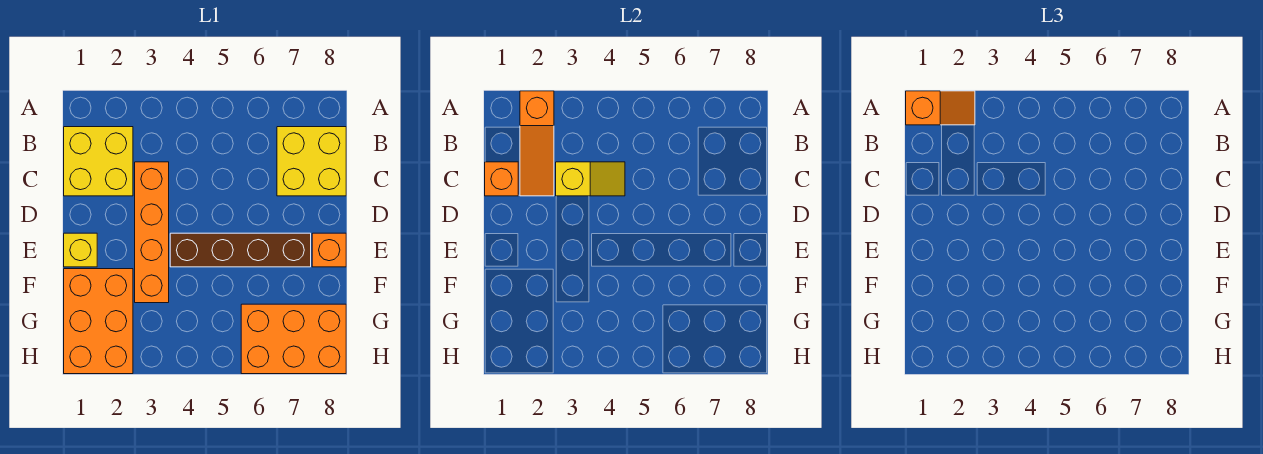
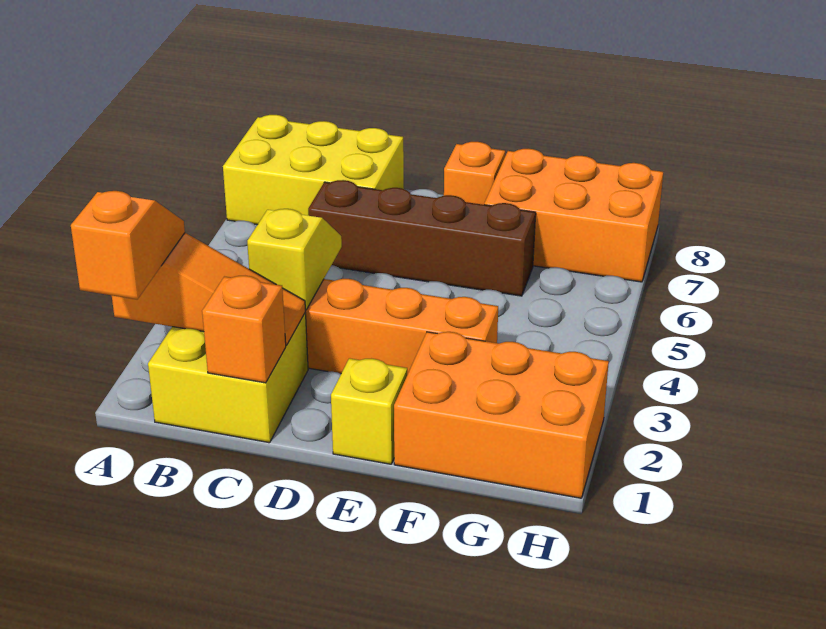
yellow 2x2 brick [277,127,346,196] -> yellow 2x3 brick [223,115,404,225]
brown 1x4 brick [170,233,311,267] -> brown 1x4 brick turned to [308,180,536,296]
orange 2x3 brick [241,304,346,374] -> orange 2x3 brick turned to [484,149,663,282]

